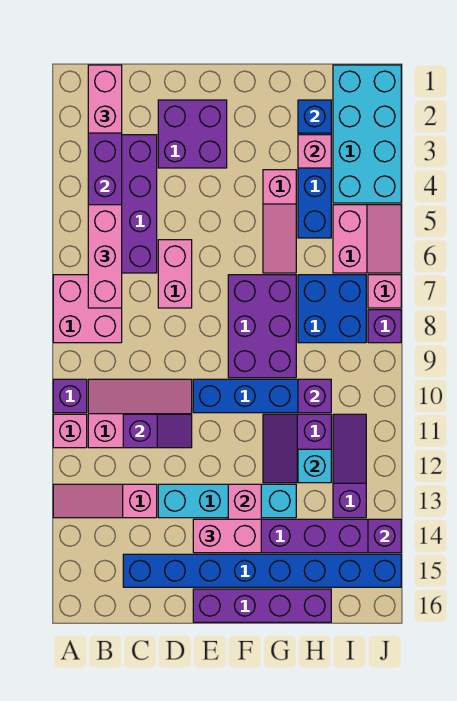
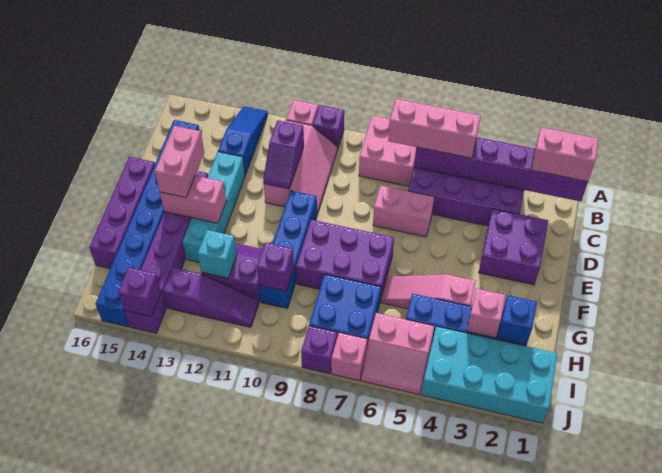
pink 1x3 slope [53,484,157,518] -> blue 1x3 slope [218,106,268,175]

